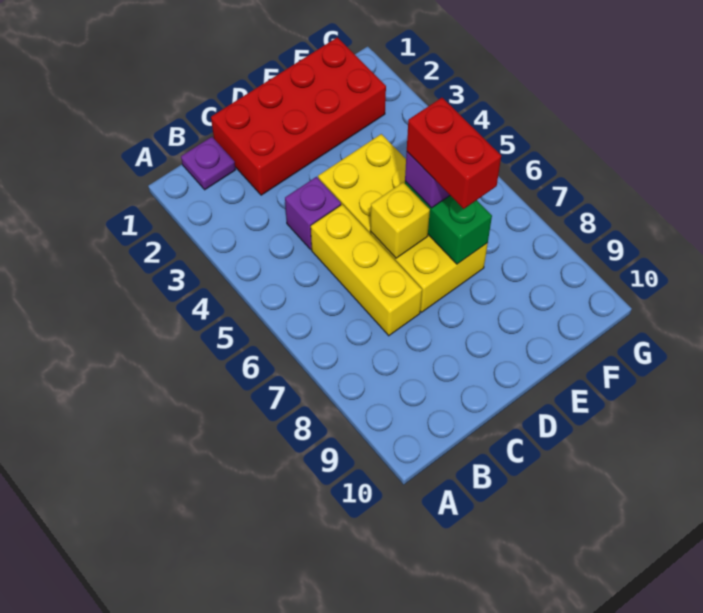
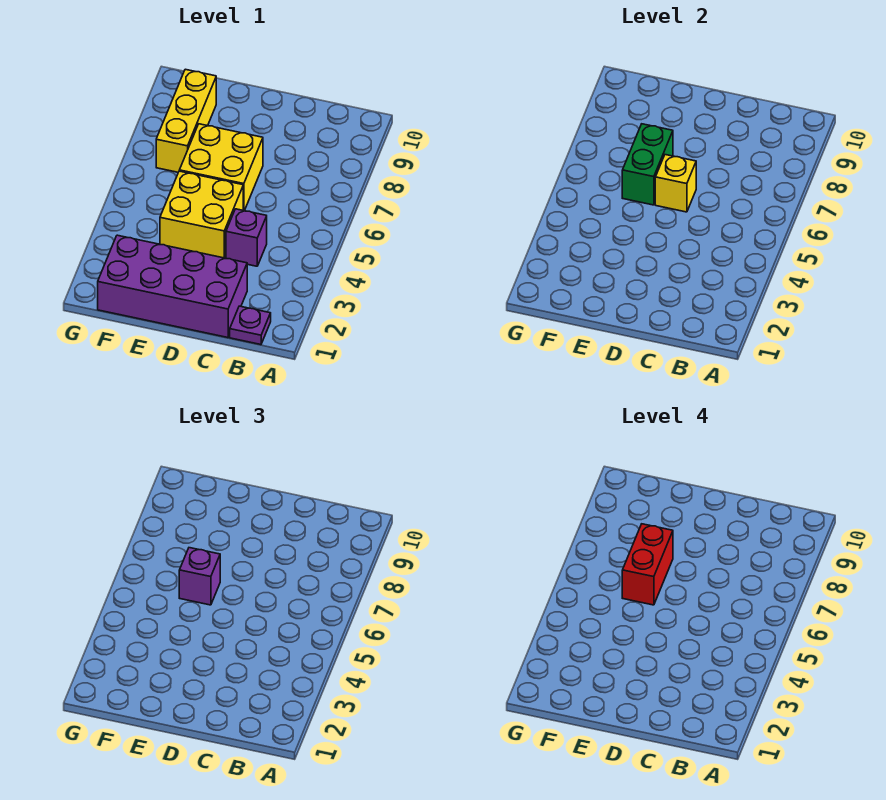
red 2x4 brick [211,37,386,195] -> purple 2x4 brick [98,235,247,338]
yellow 1x3 brick [311,204,422,336] -> yellow 1x3 brick moved to [156,69,216,172]

